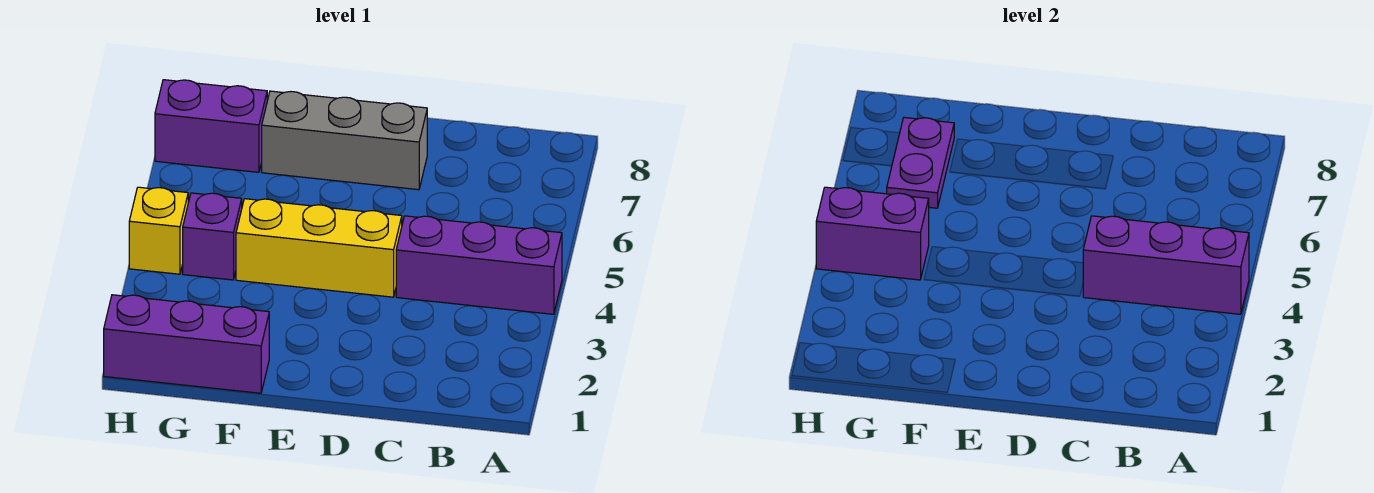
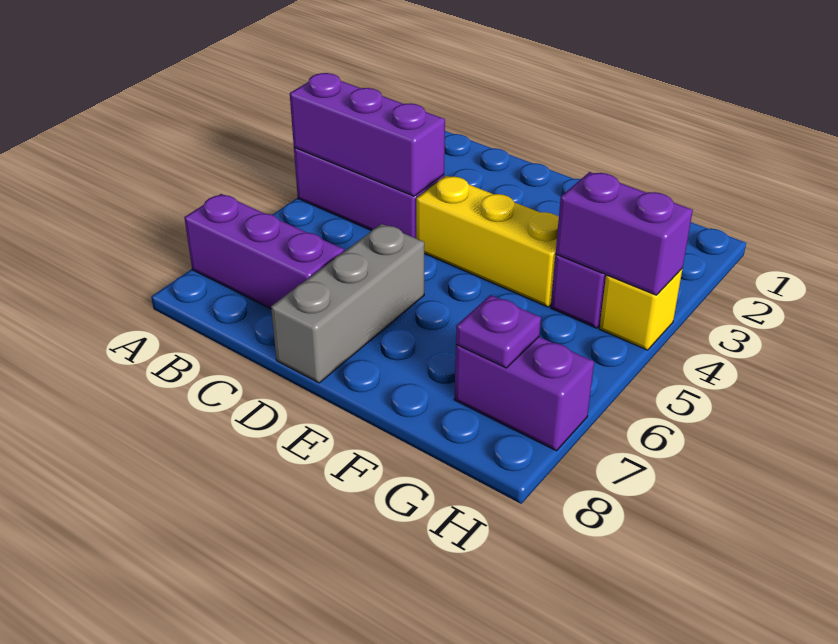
grey 1x3 brick [262,91,427,190] -> grey 1x3 brick turned to [271,224,424,383]
purple 1x3 brick [104,295,269,393] -> purple 1x3 brick moved to [184,194,344,309]
purple 1x2 plate [887,117,954,208] -> purple 1x1 plate [456,295,541,368]

